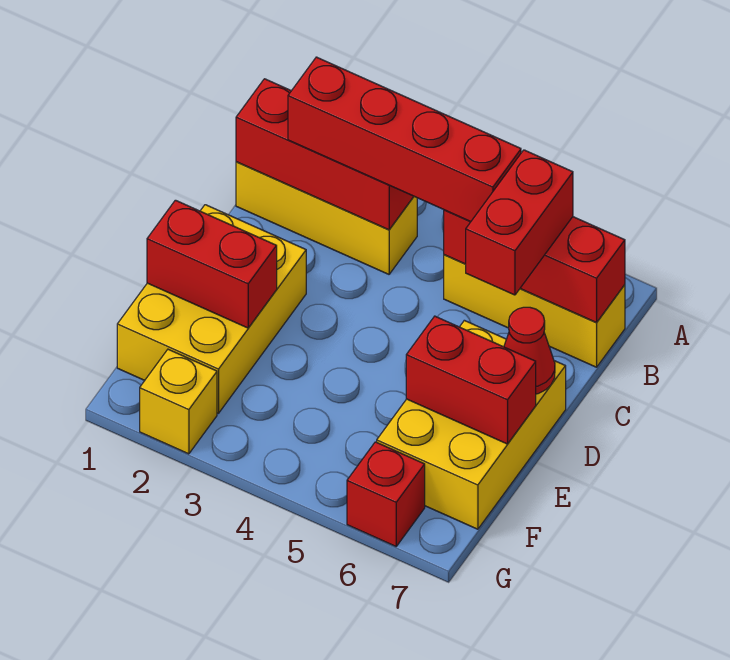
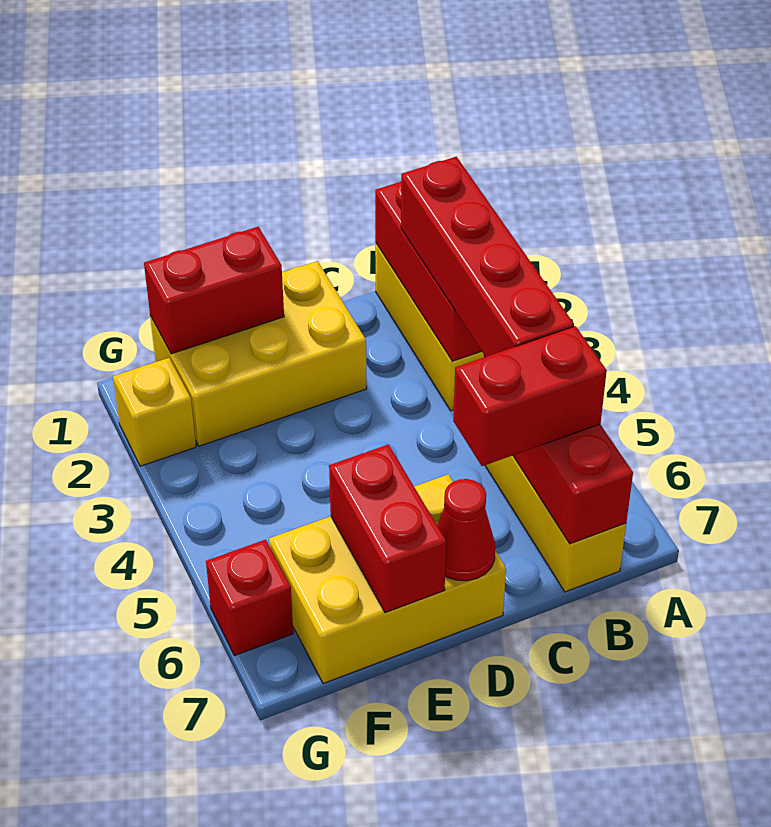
red 1x2 brick [147,200,277,328] -> red 1x2 brick turned to [144,227,284,354]

